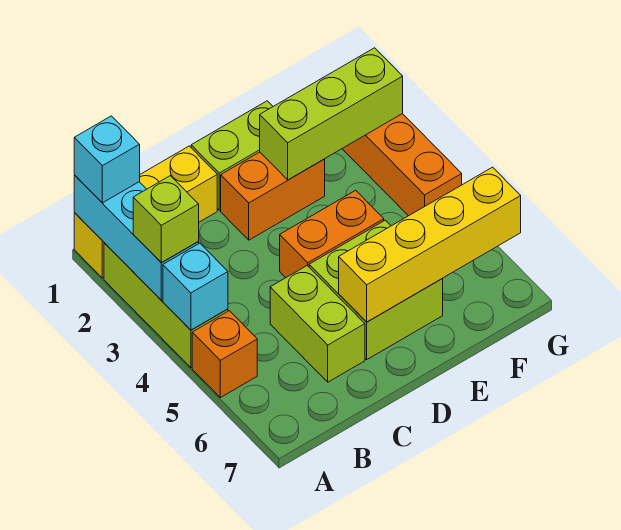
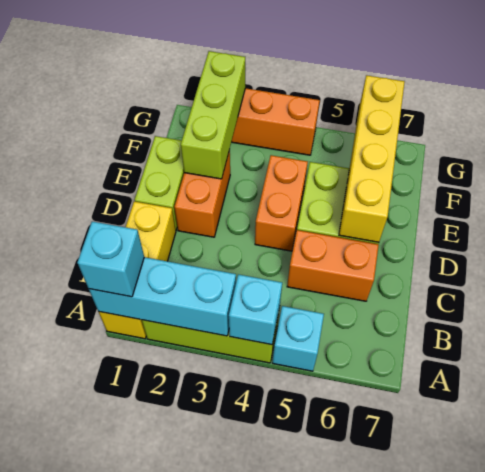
lime 1x1 brick [133,176,199,263] -> none
orange 1x1 brick [192,311,257,398] -> cyan 1x1 brick [273,306,324,371]
lime 1x2 brick [270,266,365,382] -> orange 1x2 brick [287,230,379,301]

